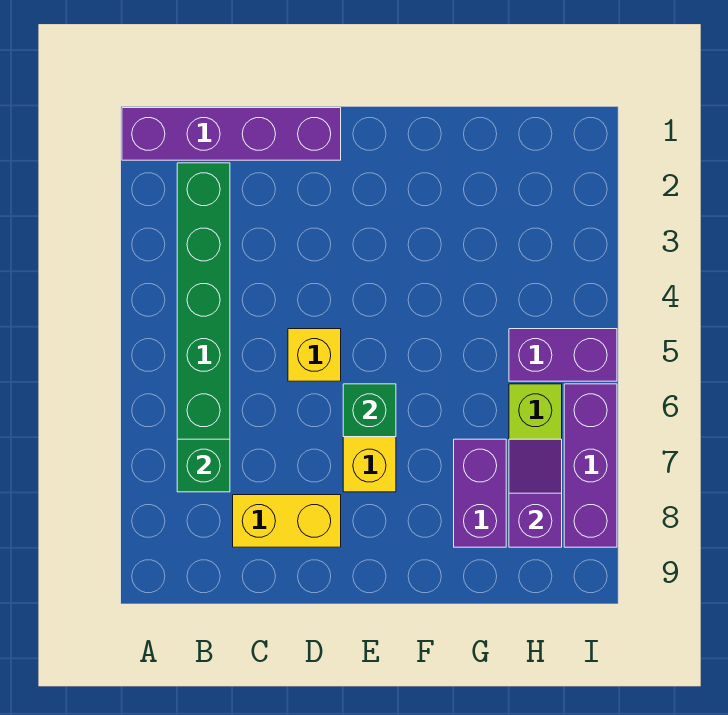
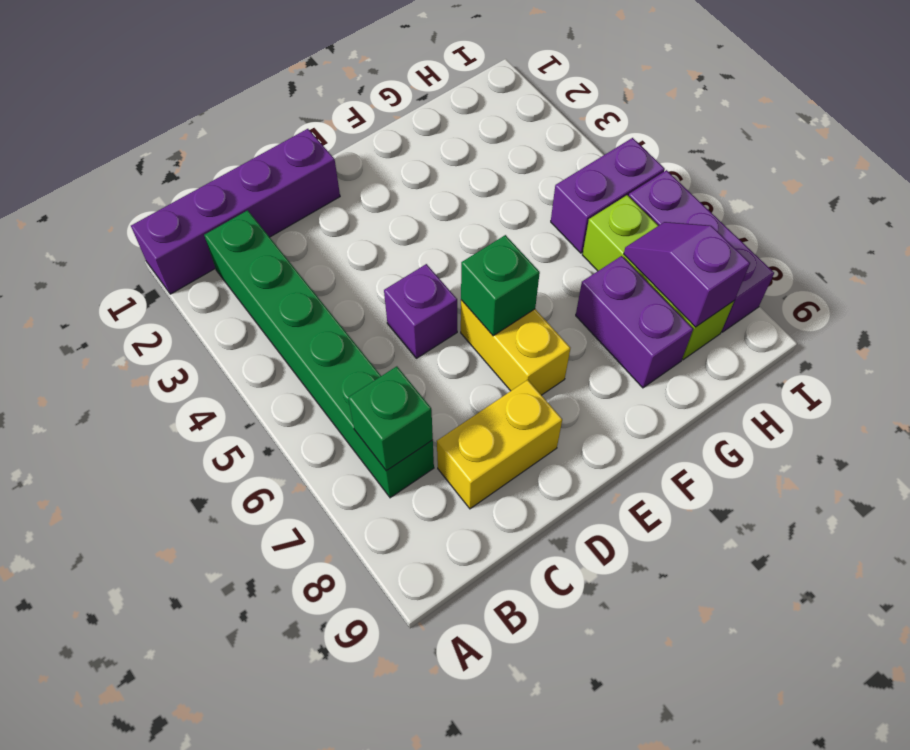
yellow 1x1 brick [288,329,341,381] -> purple 1x1 brick [384,264,457,358]

